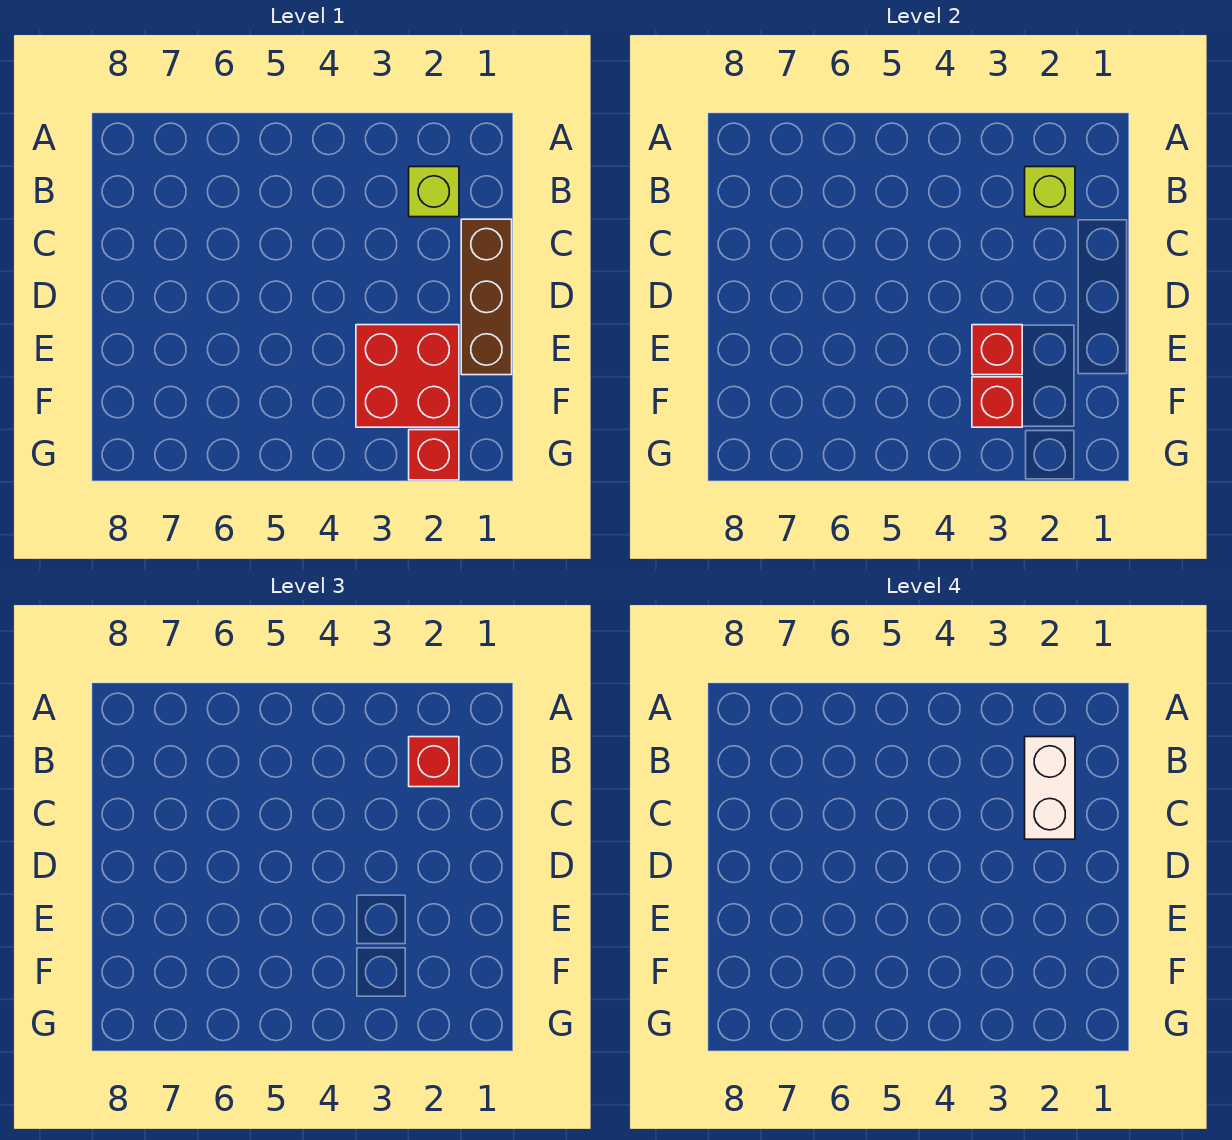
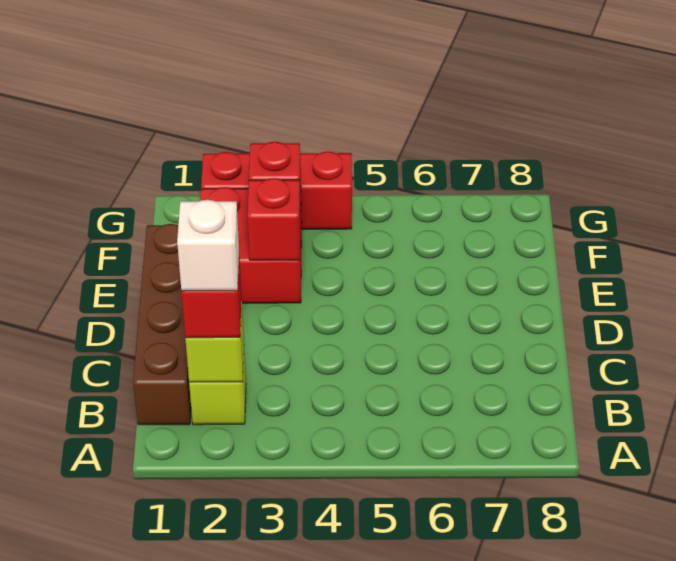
white 1x2 brick [1025,737,1075,839] -> white 1x1 brick [177,200,239,291]
brown 1x3 brick [461,219,512,375] -> brown 1x4 brick [133,224,191,425]
red 1x1 brick [409,430,459,480] -> red 1x3 brick [201,152,352,229]

